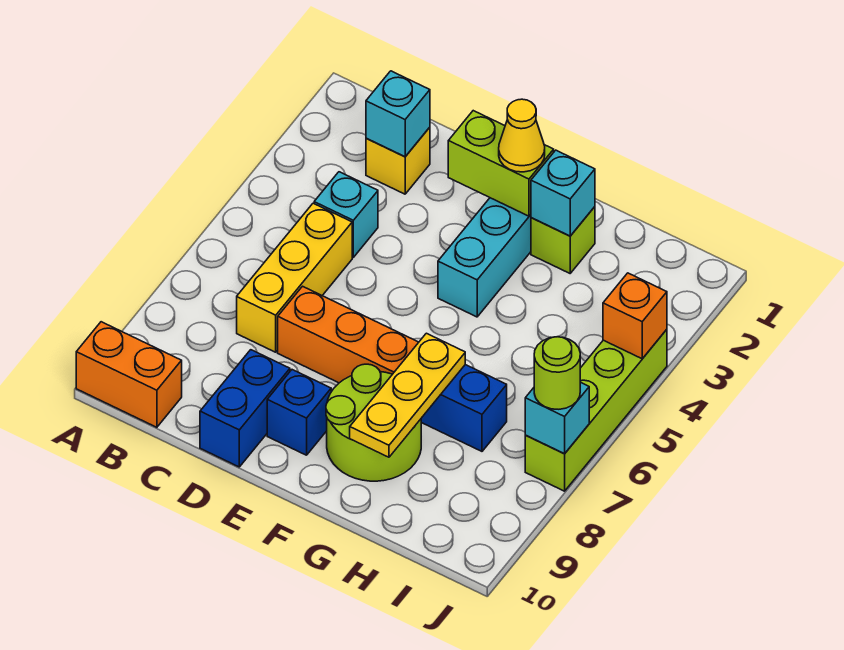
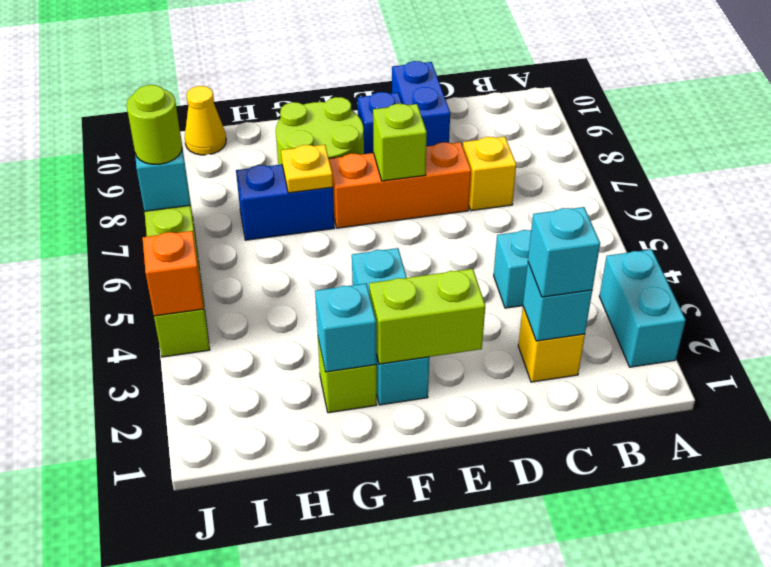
none -> cyan 1x2 brick [599,249,686,367]
orange 1x2 brick [76,322,182,427] -> none
none -> cyan 1x1 brick [528,207,600,297]
yellow 1x3 brick [237,203,352,352] -> yellow 1x1 brick [463,137,516,211]
none -> lime 1x1 brick [373,104,427,181]
yellow 1x1 cone [499,99,545,172] -> yellow 1x1 cone moved to [185,86,226,155]
yellow 1x3 plate [350,333,465,457] -> yellow 1x1 plate [281,145,333,193]

